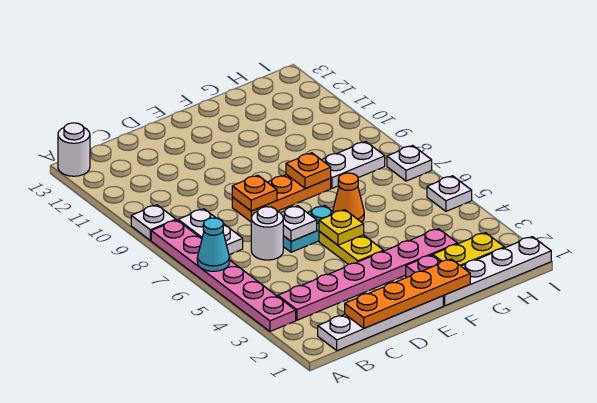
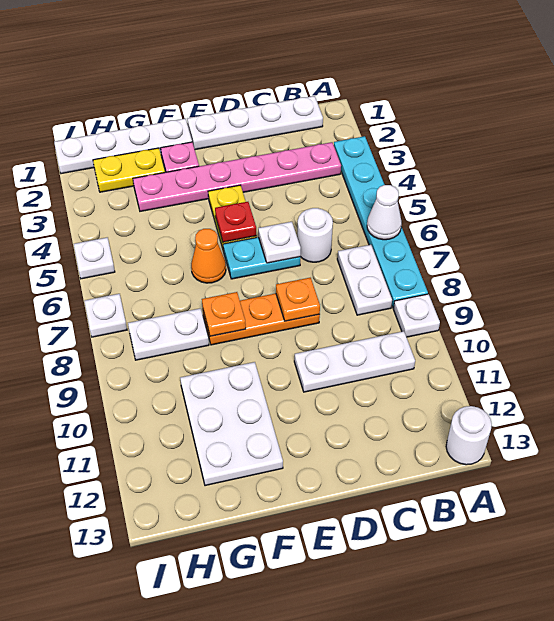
pink 1x6 plate [151,220,296,331] -> cyan 1x6 plate [334,136,428,308]
cyan 1x1 cone [197,218,229,271] -> white 1x1 cone [367,185,402,240]
none -> white 1x3 plate [294,331,415,392]
orange 1x4 plate [345,259,470,328] -> none
yellow 1x1 plate [319,210,364,245] -> red 1x1 plate [215,202,256,242]
none -> white 2x3 plate [180,362,283,486]

